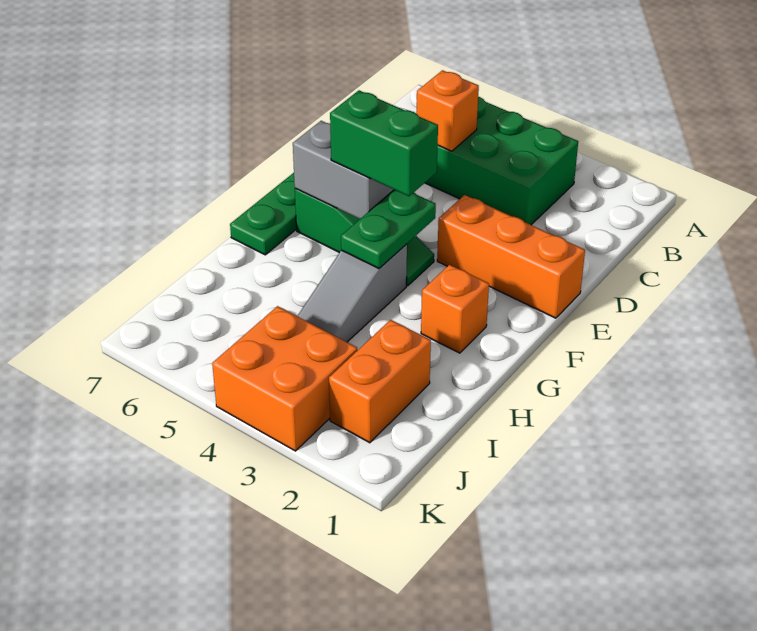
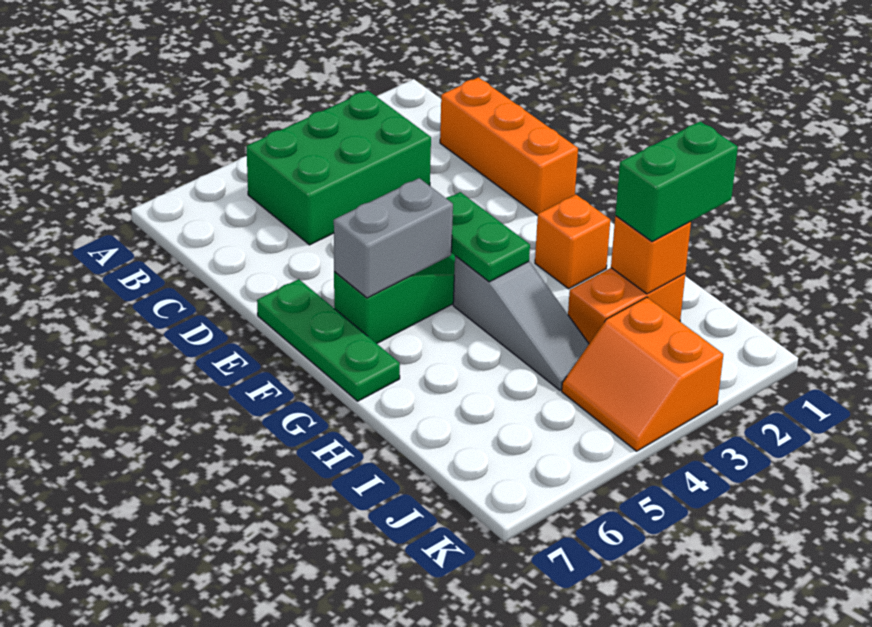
orange 1x1 brick [416,70,479,151] -> orange 1x1 brick moved to [611,216,691,294]
orange 1x3 brick [437,195,585,318] -> orange 1x3 brick turned to [440,77,578,215]
green 1x2 brick [330,91,438,196] -> green 1x2 brick moved to [615,121,738,242]
orange 1x2 brick [329,320,431,443] -> orange 1x2 brick turned to [568,268,685,344]
orange 2x2 brick [212,306,358,451] -> orange 2x2 slope [562,297,723,451]

